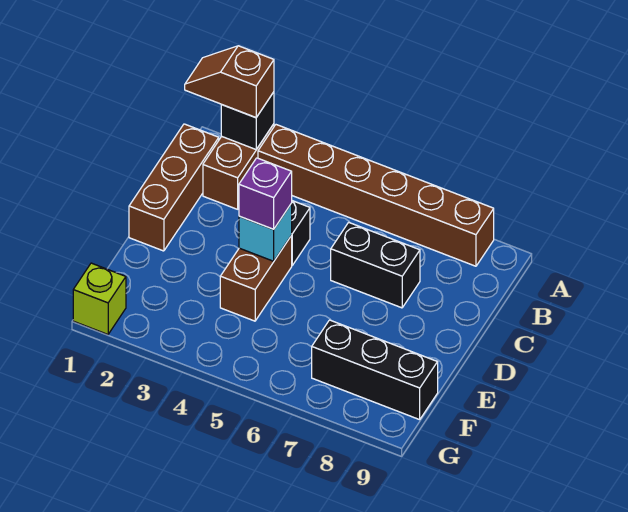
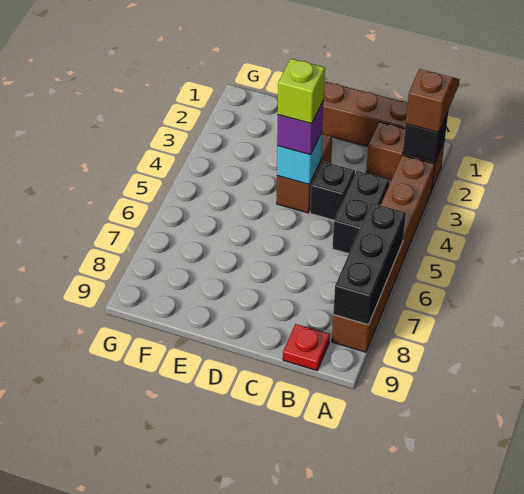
none -> red 1x1 plate [283,324,330,371]
black 1x2 brick [331,222,420,308] -> black 1x2 brick moved to [332,171,389,254]
brown 1x2 brick [220,236,292,321] -> brown 1x2 brick turned to [277,134,332,213]
black 1x3 brick [312,320,438,420] -> black 1x3 brick moved to [333,203,406,325]
lime 1x1 brick [73,263,126,334] -> lime 1x1 brick moved to [278,59,325,124]

